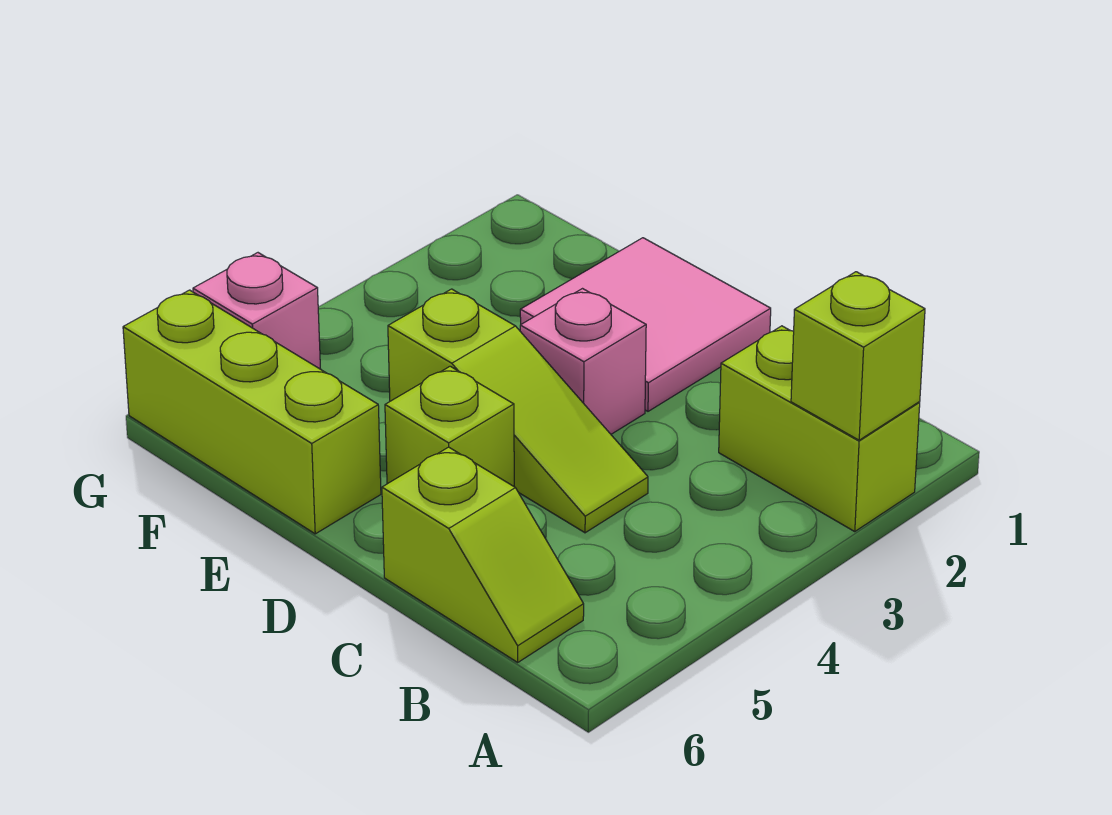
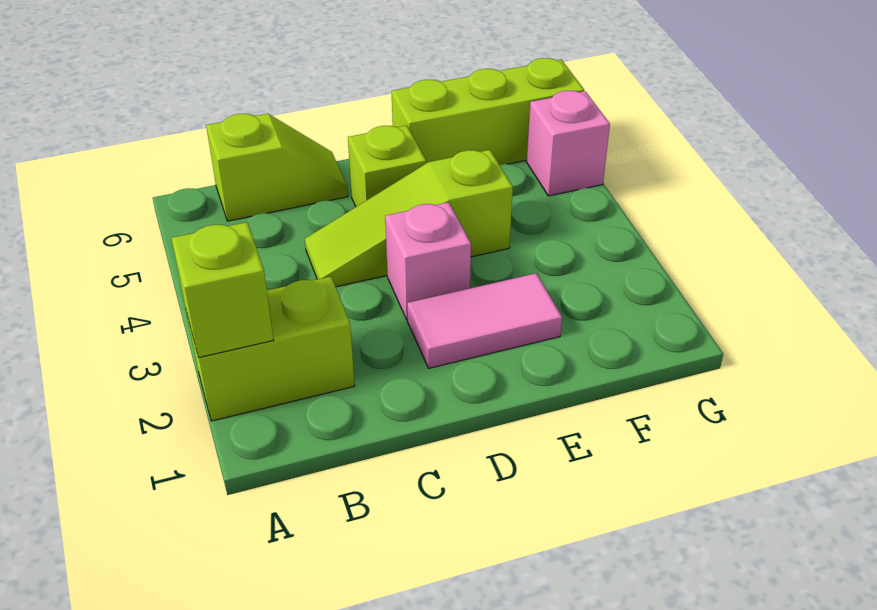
lime 1x2 slope [382,447,584,662] -> lime 1x2 slope turned to [206,114,348,221]
pink 2x2 tile [520,238,771,411] -> pink 1x2 tile [407,273,562,368]

